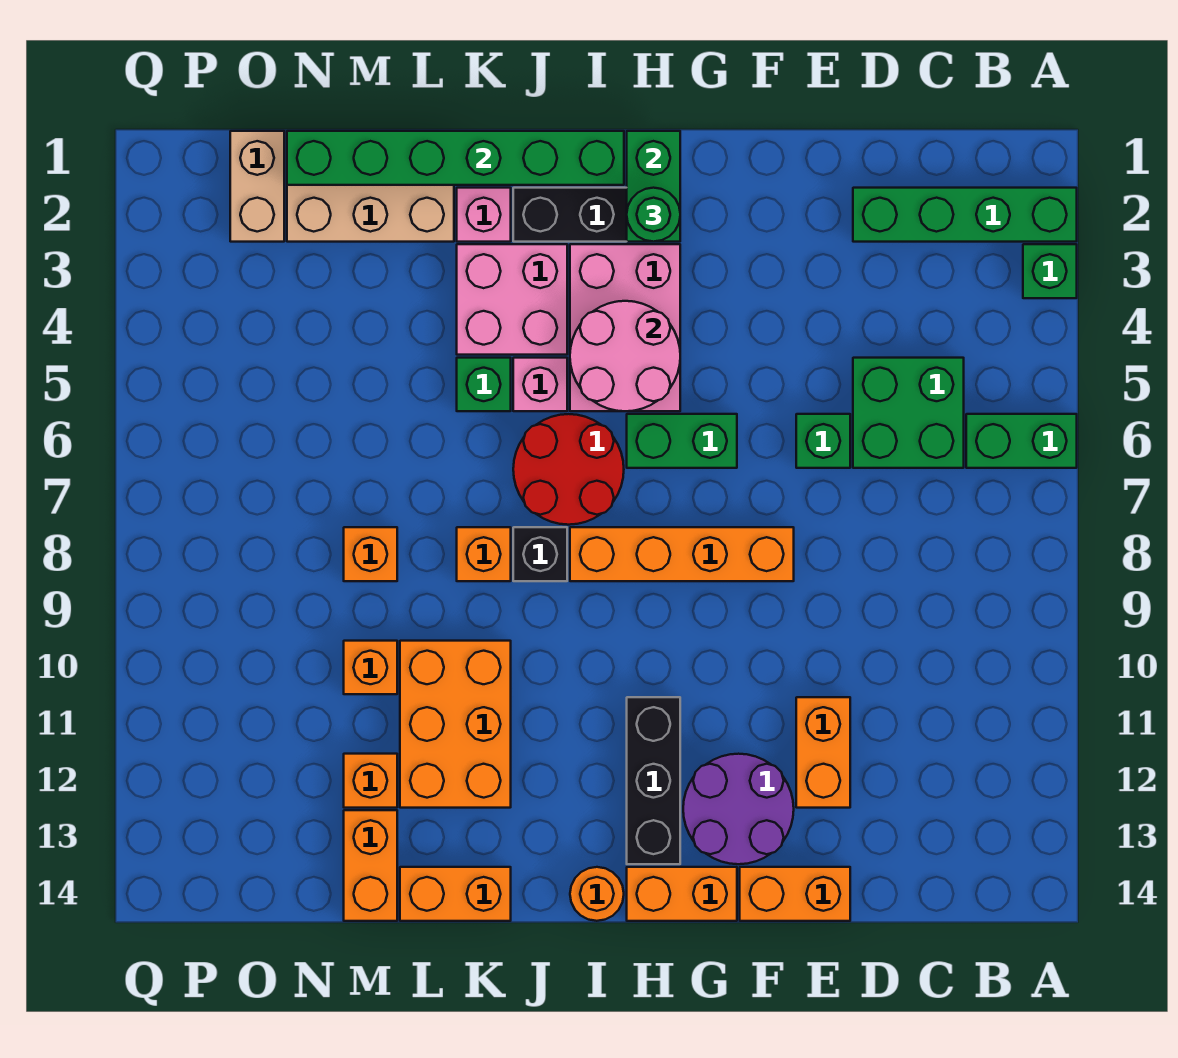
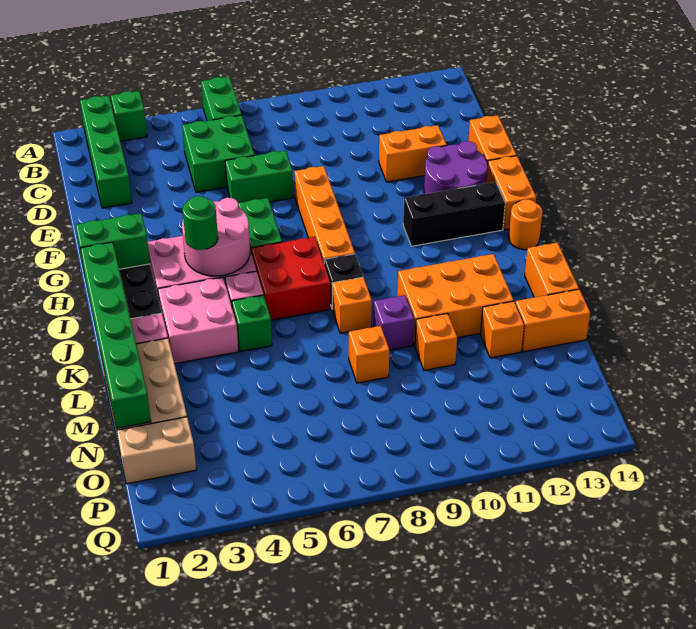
green 1x1 brick [796,414,850,468] -> green 1x2 brick [225,150,293,203]
green 1x1 round brick [627,188,680,242] -> green 1x1 round brick moved to [183,196,218,250]
red 2x2 round brick [513,414,624,525] -> red 2x2 brick [251,237,330,320]
none -> purple 1x1 brick [373,295,414,350]

